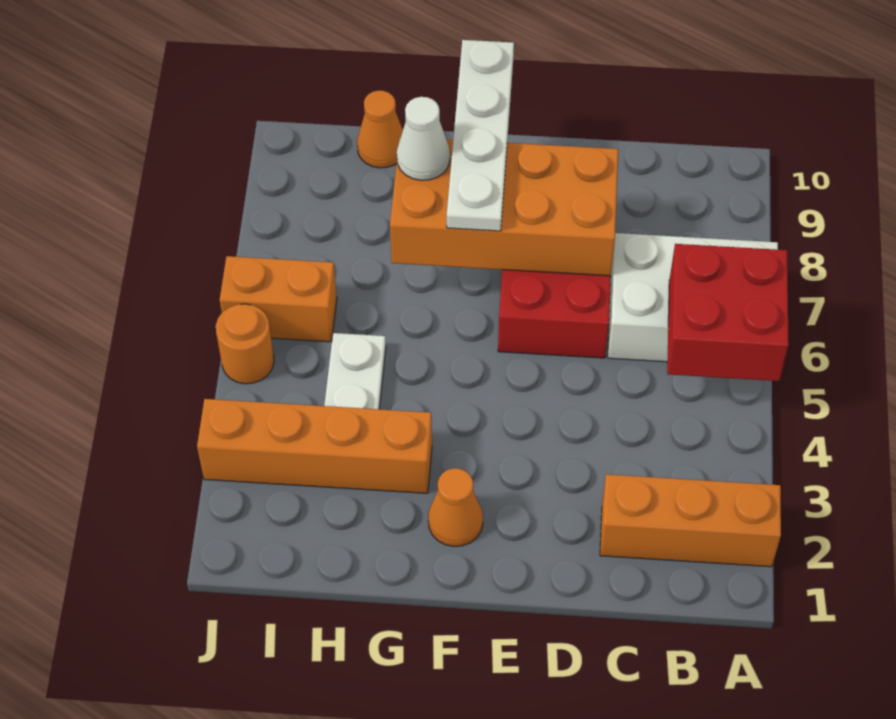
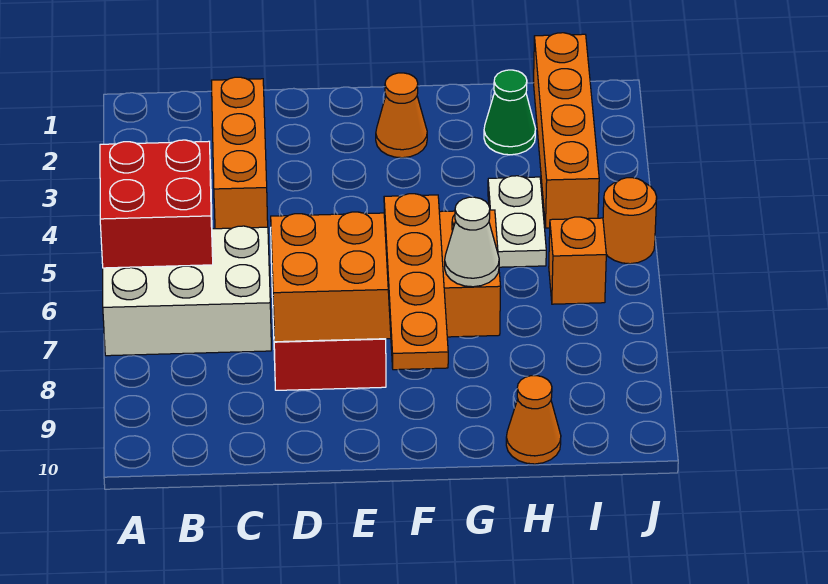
orange 1x3 brick [600,474,781,567] -> orange 1x3 brick turned to [211,77,268,229]
white 1x4 plate [447,40,514,231] -> orange 1x4 plate [384,194,448,370]
orange 1x4 brick [197,399,432,493] -> orange 1x4 brick turned to [534,33,599,228]
none -> green 1x1 cone [484,70,535,155]
orange 1x2 brick [220,256,337,342] -> orange 1x1 brick [549,217,606,304]

